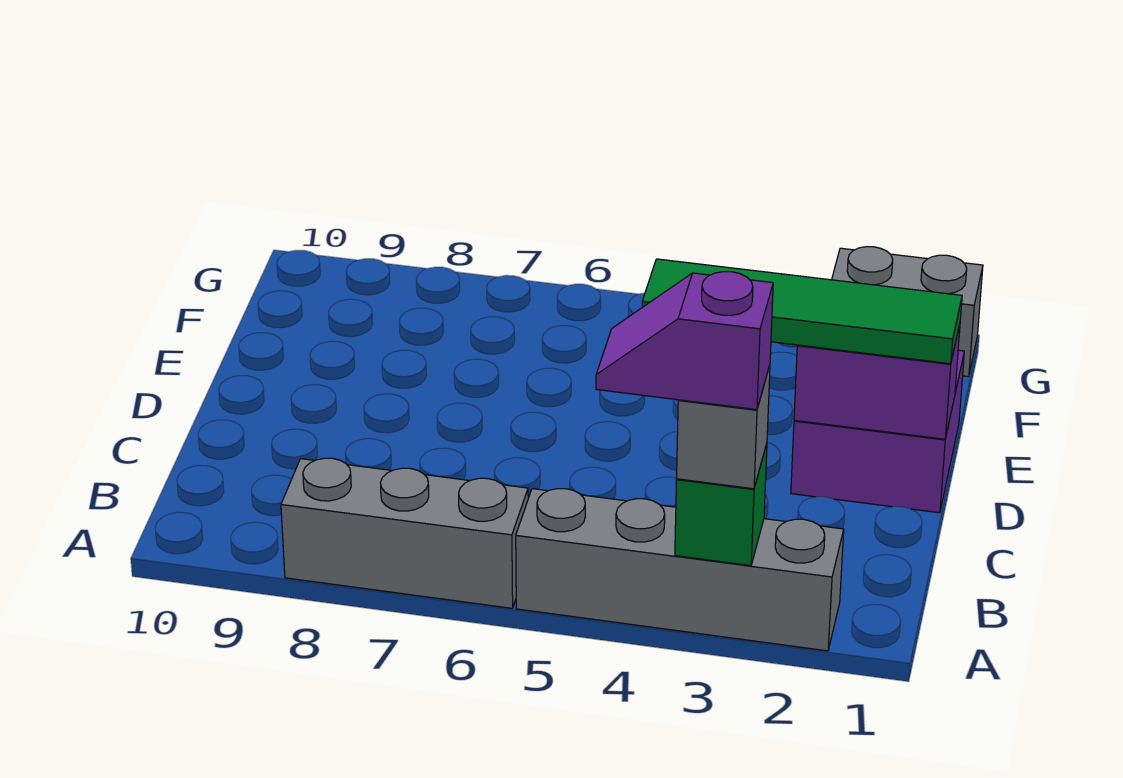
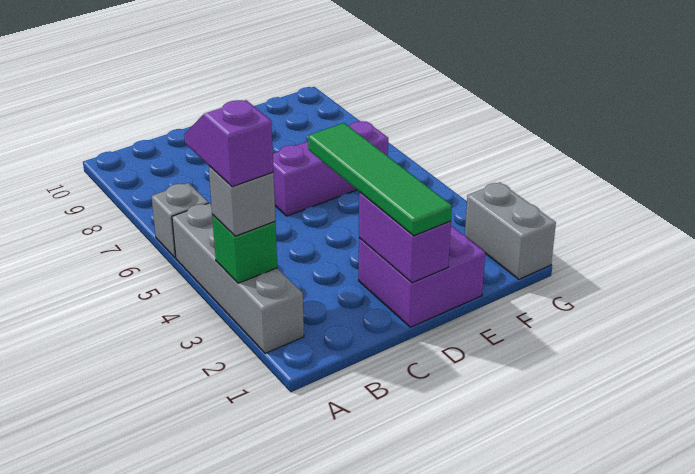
grey 1x3 brick [281,458,528,608] -> grey 1x1 brick [151,183,208,258]
none -> purple 1x3 brick [273,121,388,216]

